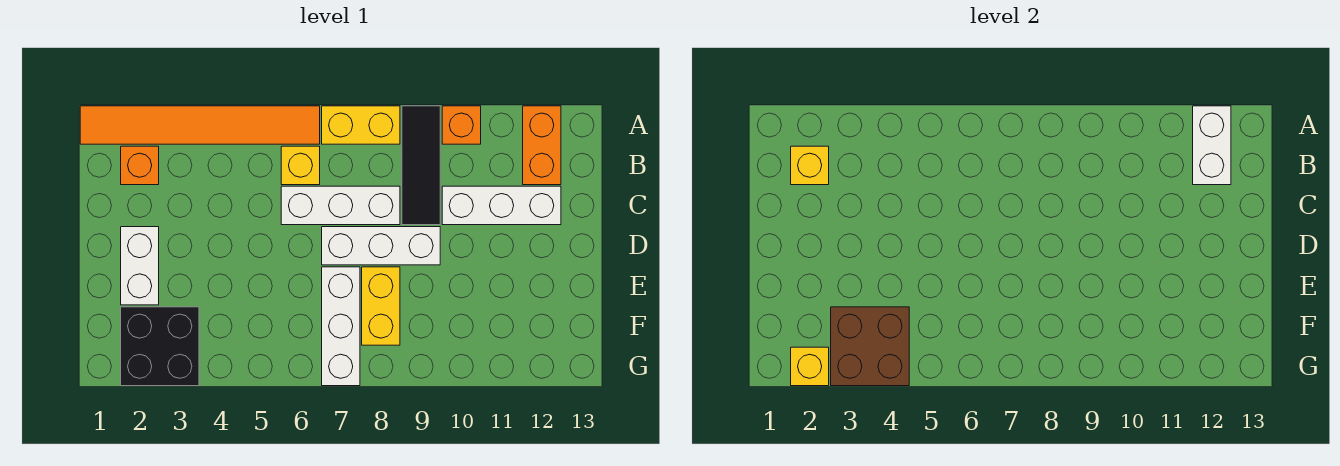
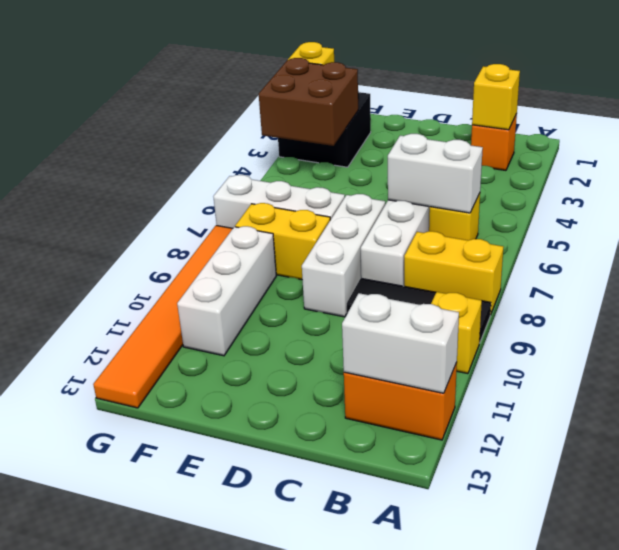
orange 1x6 tile [80,106,320,144] -> orange 1x6 tile moved to [93,225,233,408]
yellow 1x2 brick [322,106,400,144] -> yellow 1x2 brick turned to [404,231,504,315]
orange 1x1 brick [442,106,481,144] -> yellow 1x1 brick [431,292,482,374]
white 1x3 brick [442,186,561,225] -> white 1x3 brick moved to [177,226,276,356]
white 1x2 brick [121,227,159,305] -> white 1x2 brick moved to [388,134,483,213]

